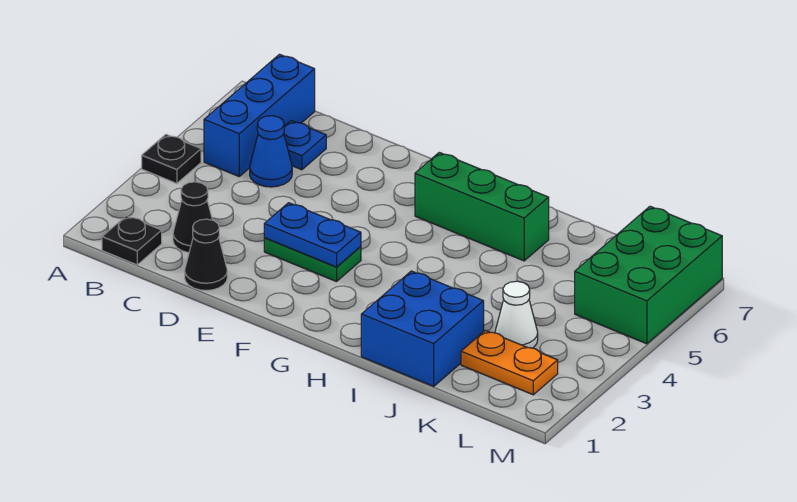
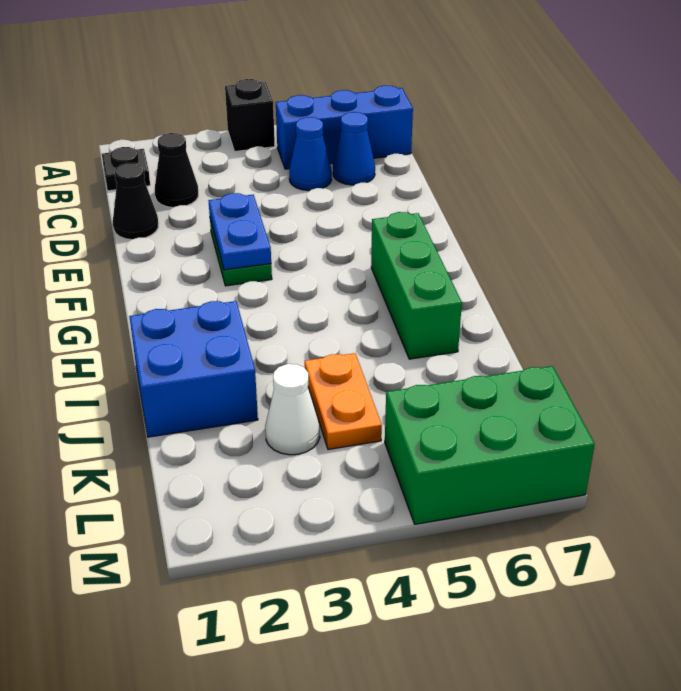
black 1x1 plate [142,134,201,184] -> black 1x1 brick [225,79,275,152]
blue 1x1 plate [284,121,326,170] -> blue 1x1 cone [333,112,375,185]
orange 1x2 plate [461,330,558,395] -> orange 1x2 plate moved to [305,353,382,449]

